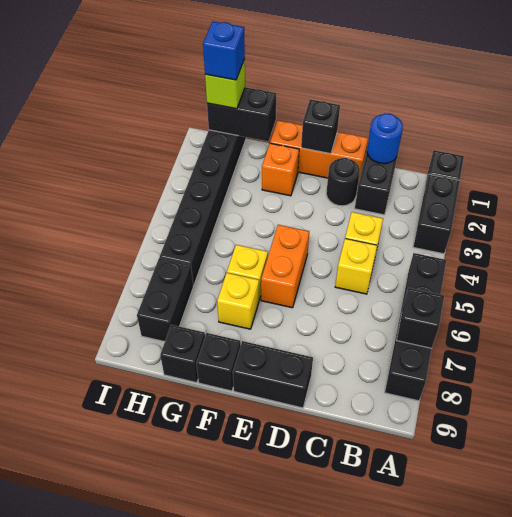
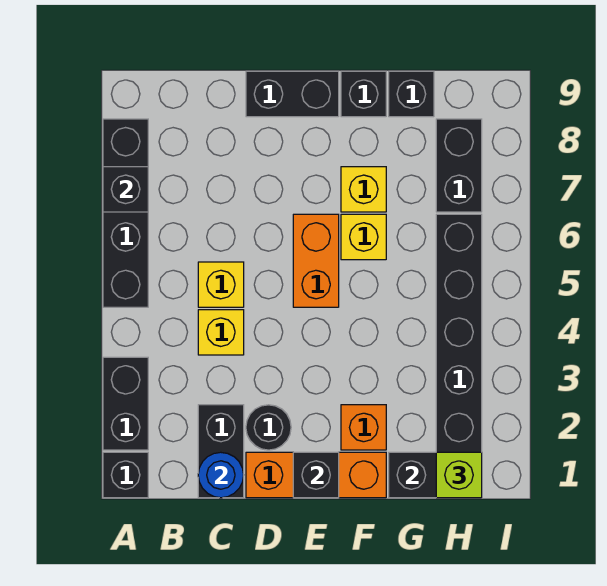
blue 1x1 brick [203,21,245,80] -> none

